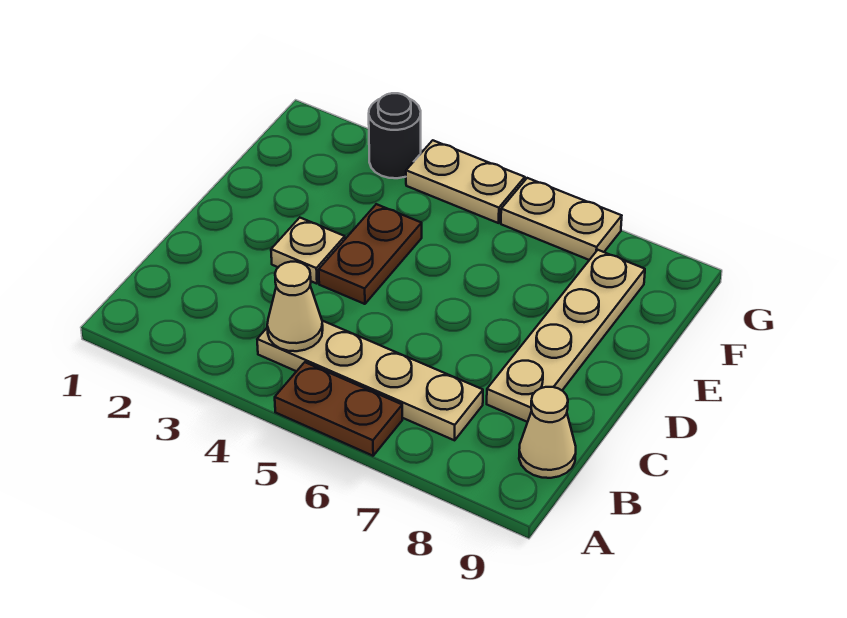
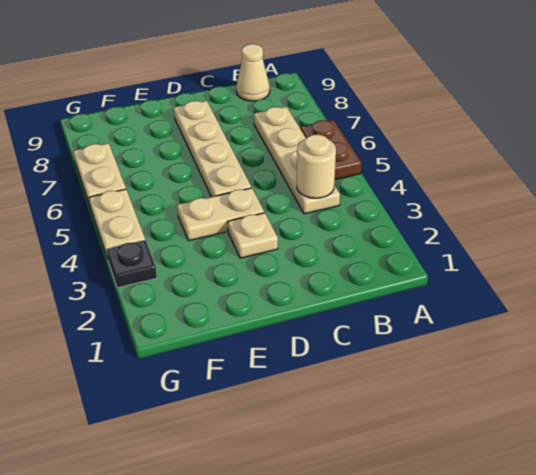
tan 1x1 cone [267,262,323,351] -> tan 1x1 round brick [297,134,336,198]
tan 1x4 plate [487,250,645,422] -> tan 1x4 plate turned to [174,101,251,197]
brown 1x2 plate [319,204,422,304] -> tan 1x2 plate [177,188,264,241]
black 1x1 round brick [369,93,421,178] -> black 1x1 plate [106,240,157,288]

